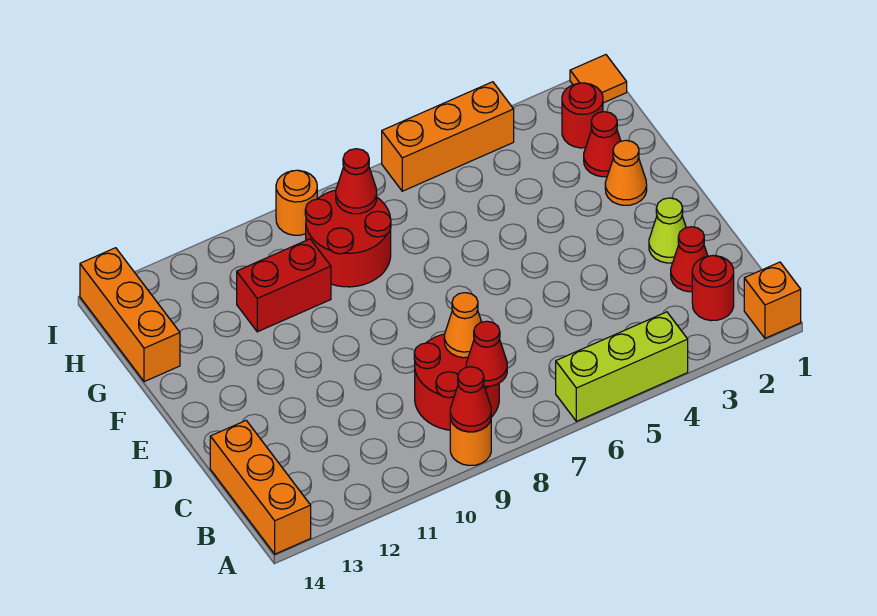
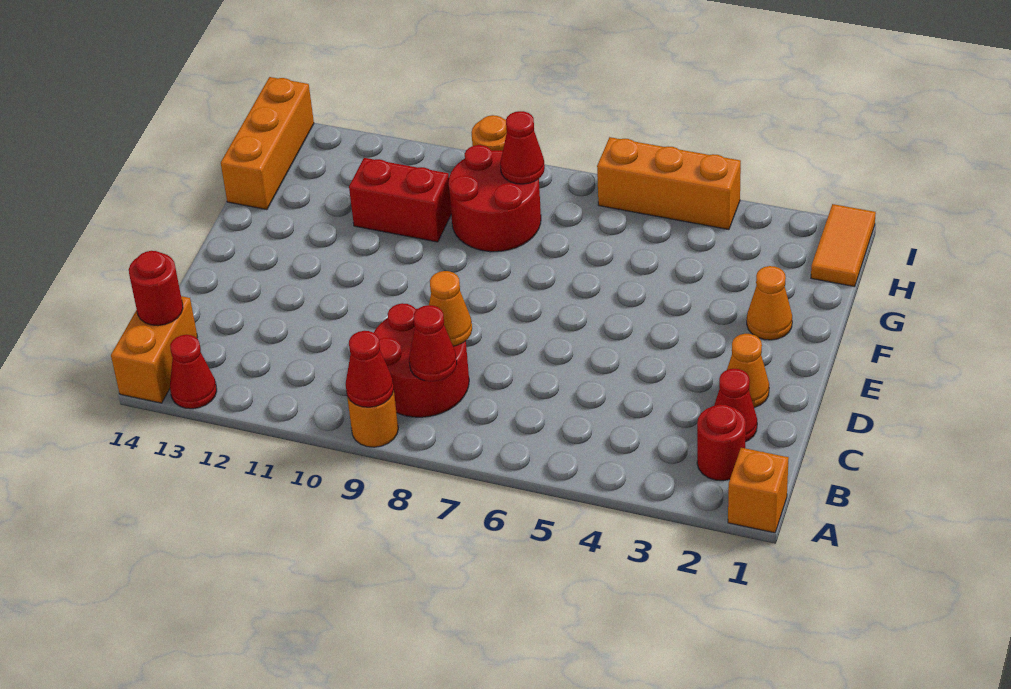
lime 1x3 brick [556,312,688,421] -> none
orange 1x3 brick [210,421,311,554] -> orange 1x2 brick [111,296,198,403]
lime 1x1 cone [649,198,686,263] -> orange 1x1 cone [727,334,769,408]
red 1x1 cone [584,112,621,177] -> red 1x1 cone moved to [170,335,217,409]
red 1x1 round brick [562,83,603,148] -> red 1x1 round brick moved to [129,251,183,326]
orange 1x1 tile [570,55,627,103] -> orange 1x2 tile [811,204,876,287]

